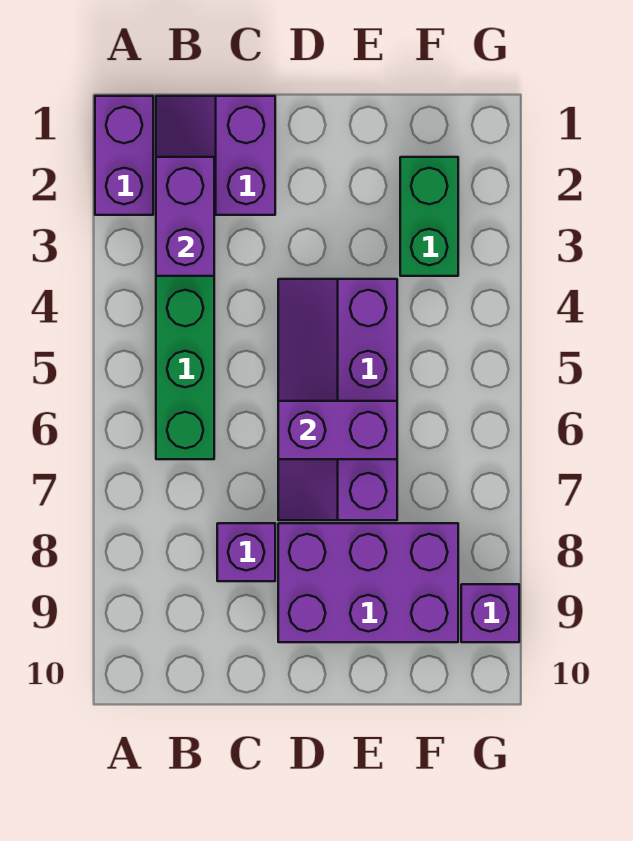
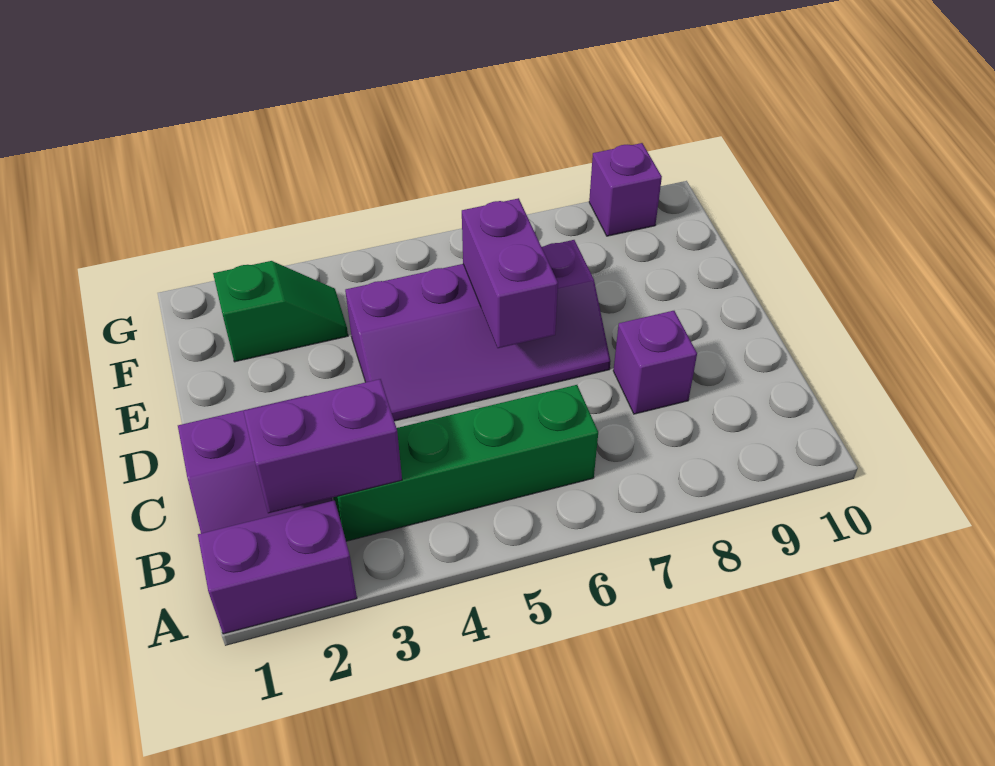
purple 2x3 brick [278,523,458,642] -> none
green 1x2 brick [400,157,458,276] -> green 1x2 slope [213,261,348,362]

